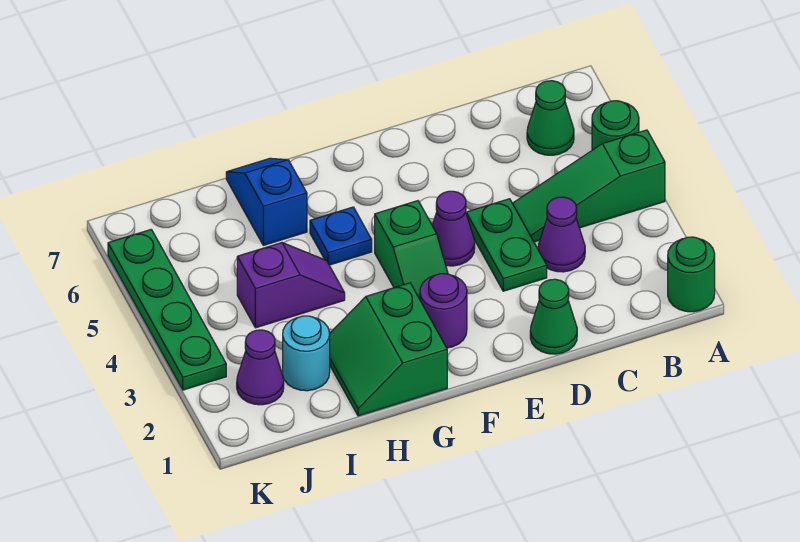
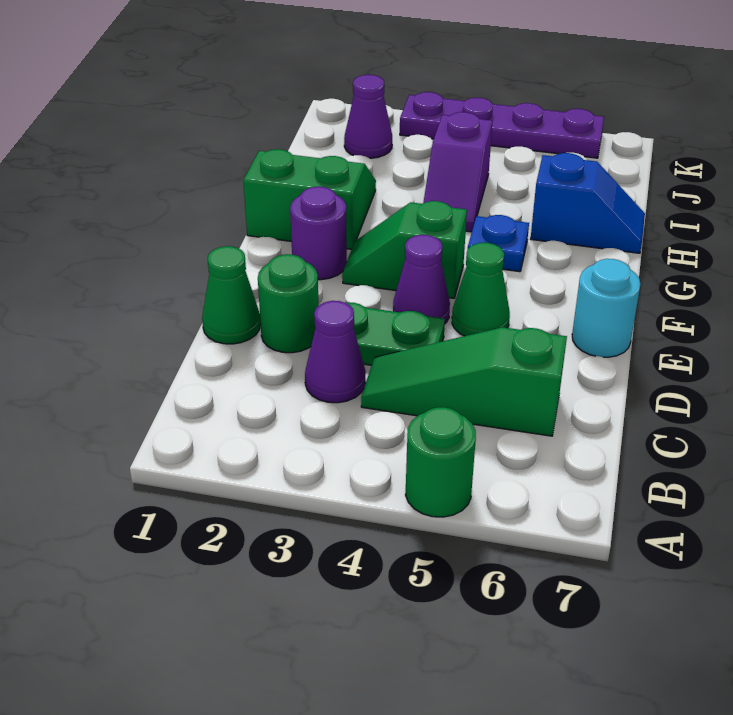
green 1x1 round brick [668,237,715,312] -> green 1x1 round brick moved to [258,254,319,353]
green 1x3 slope [512,130,665,242] -> green 1x3 slope turned to [361,327,567,436]
green 1x1 cone [527,81,574,155] -> green 1x1 cone moved to [452,243,510,336]
cyan 1x1 round brick [283,316,330,391] -> cyan 1x1 round brick moved to [572,259,640,357]
green 1x4 plate [108,230,226,390] -> purple 1x4 plate [400,92,604,158]

